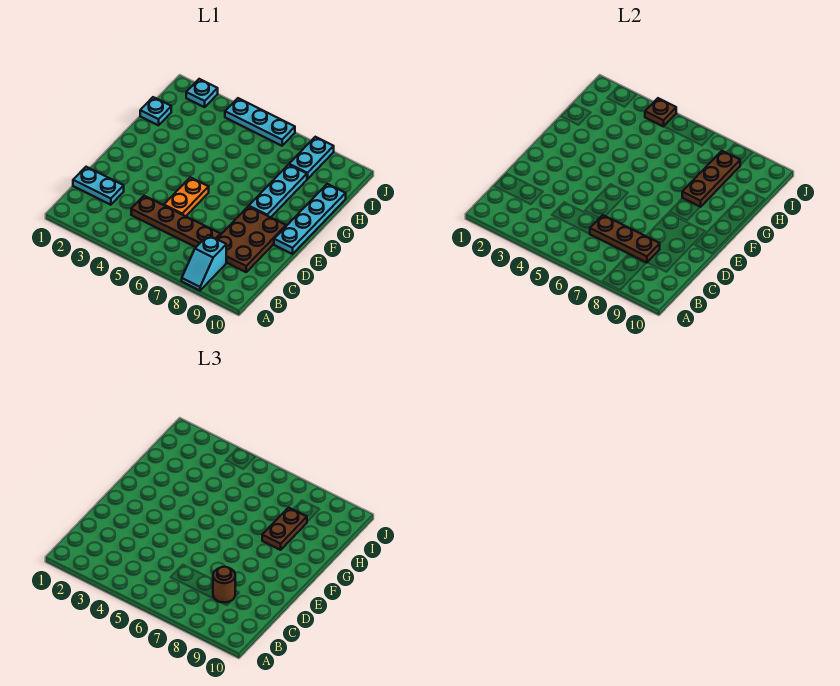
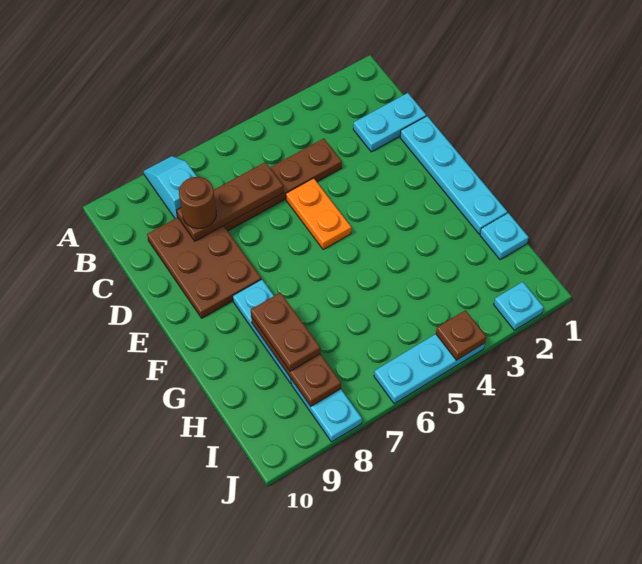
cyan 1x4 plate [274,184,346,254] -> cyan 1x4 plate moved to [400,116,507,234]

